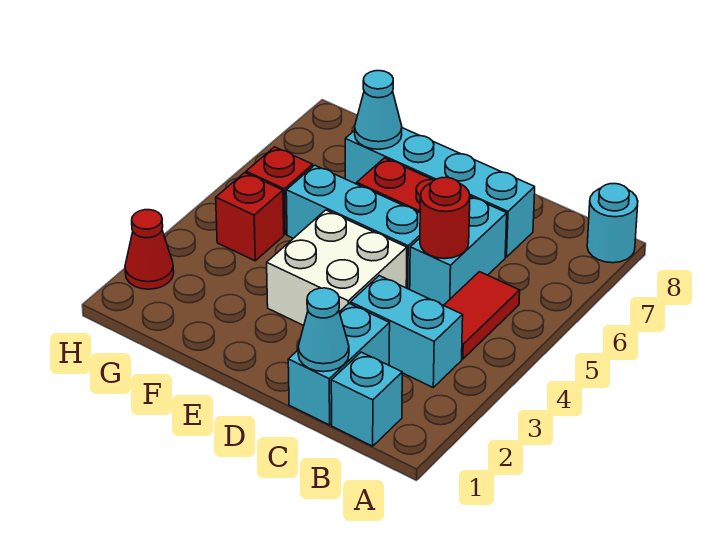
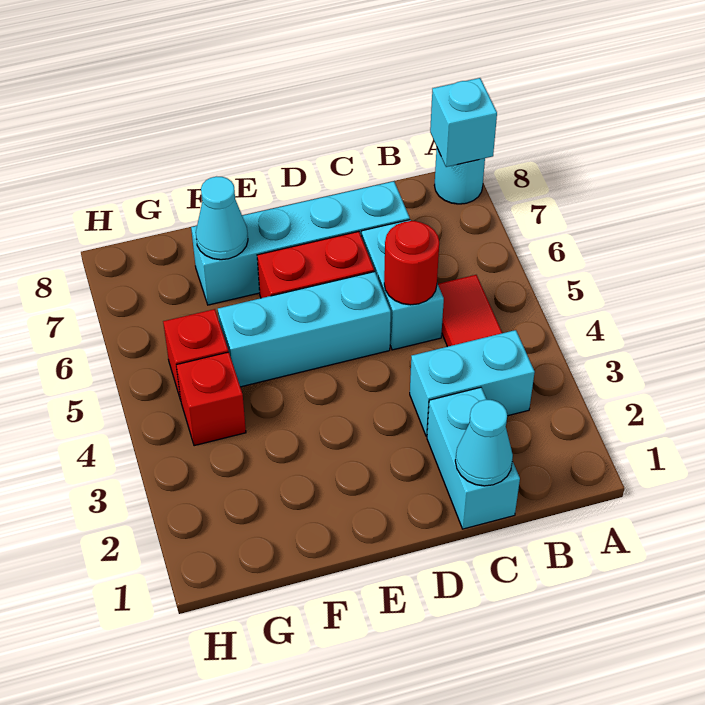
cyan 1x1 brick [331,352,402,446] -> cyan 1x1 brick moved to [430,78,497,167]
white 2x2 brick [267,210,407,326] -> none
red 1x1 cone [125,210,174,289] -> none

